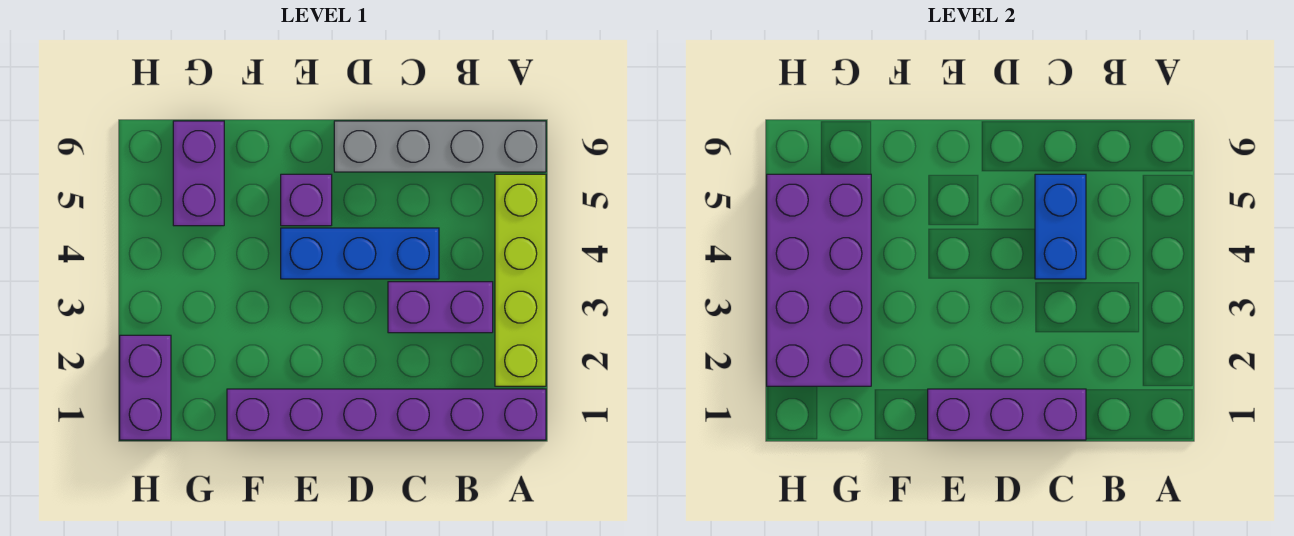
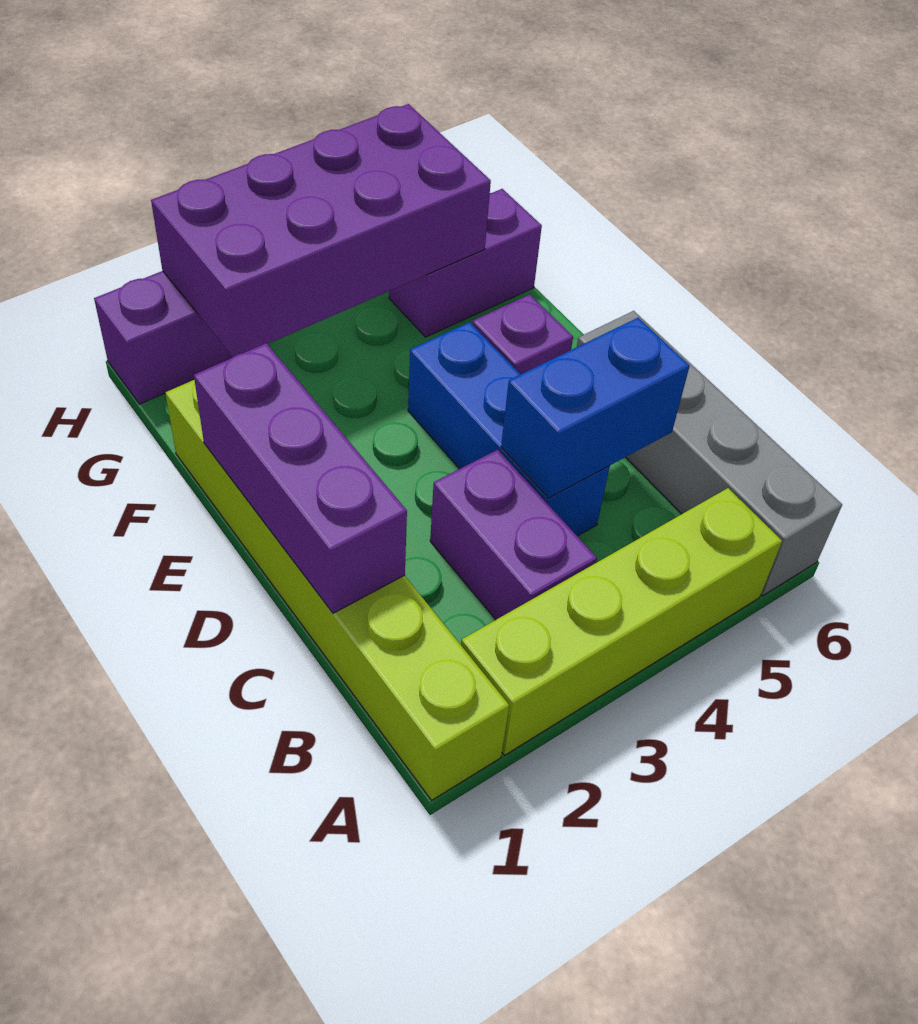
purple 1x6 brick [227,389,546,440] -> lime 1x6 brick [165,380,509,800]

